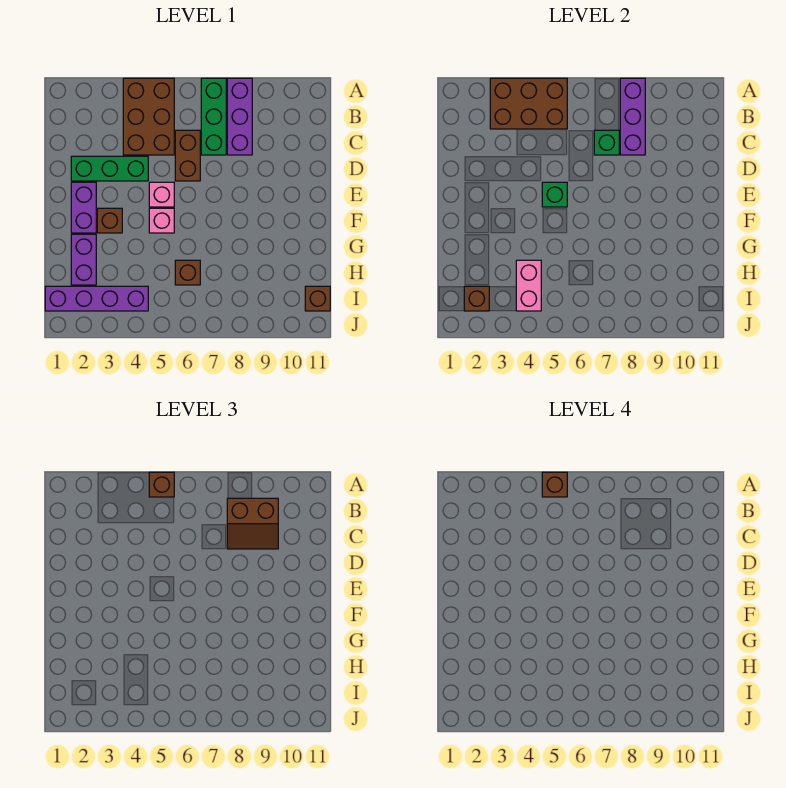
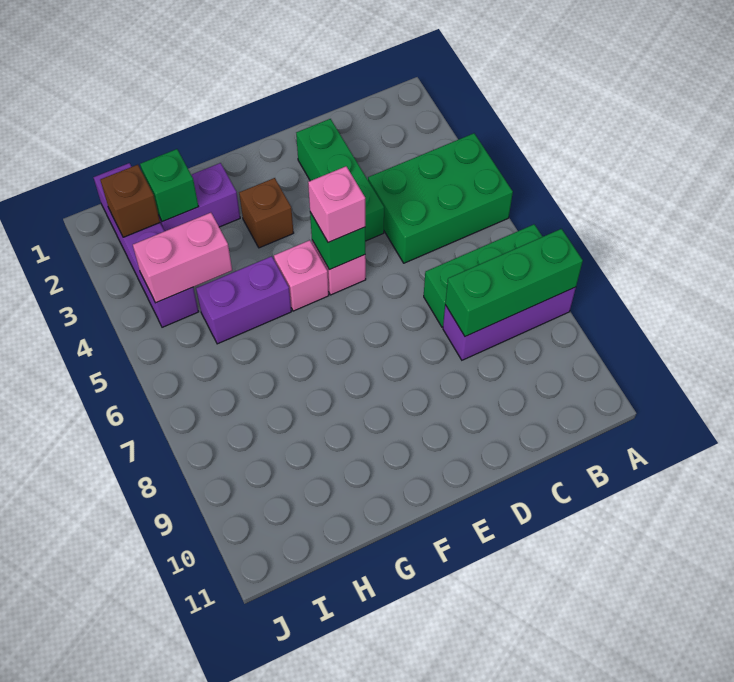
brown 2x3 brick [490,78,567,129] -> none
brown 2x3 brick [123,78,174,155] -> green 2x3 brick [368,133,513,263]
brown 1x1 brick [149,472,174,497] -> none
brown 1x1 brick [542,472,567,497] -> none
purple 1x3 brick [620,78,645,155] -> green 1x3 brick [445,229,583,337]
brown 2x2 slope [227,498,278,549] -> none
brown 1x2 brick [175,130,200,181] -> none
green 1x1 brick [594,130,619,155] -> green 1x1 brick moved to [140,149,199,222]
purple 1x2 brick [71,182,96,233] -> purple 1x2 brick moved to [196,256,291,344]
none -> pink 1x1 brick [308,166,365,243]
brown 1x1 brick [175,260,200,285] -> none
brown 1x1 brick [305,286,330,311] -> none

